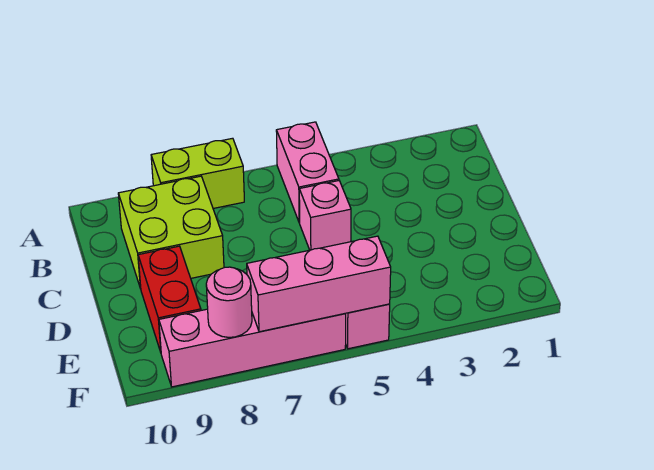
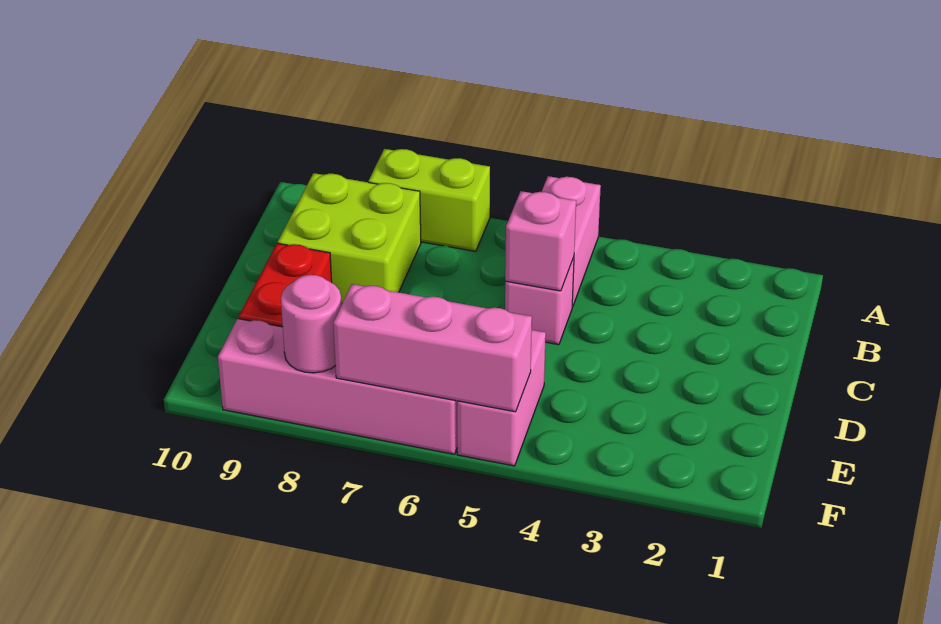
none -> pink 1x1 brick [505,191,576,291]

